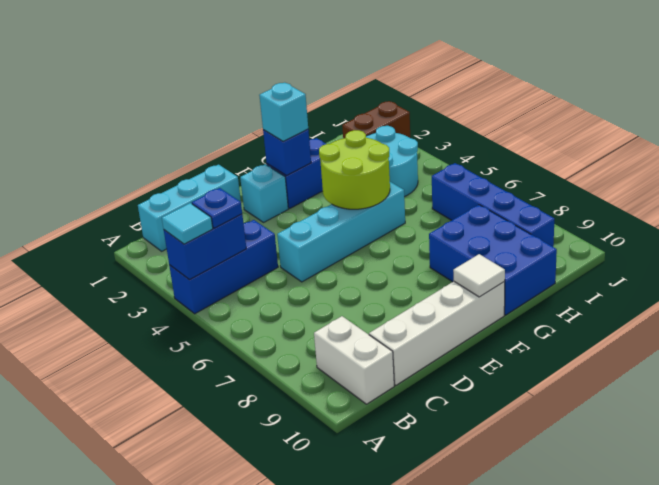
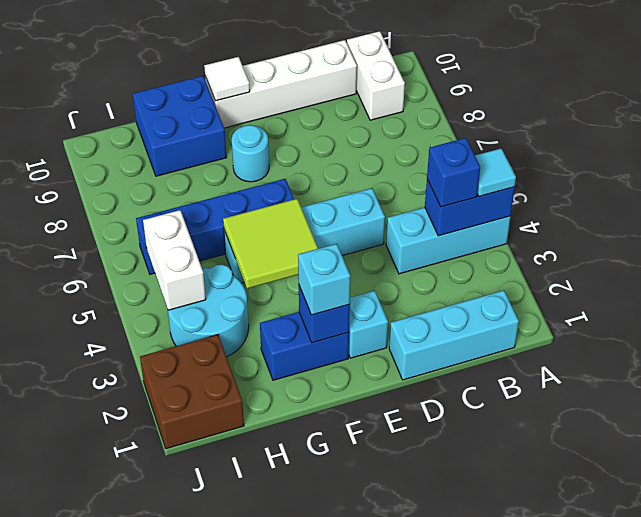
blue 1x3 brick [169,220,278,314] -> cyan 1x3 brick [386,207,511,274]
blue 1x1 plate [192,188,242,228] -> blue 1x1 brick [427,138,480,207]
lime 2x2 round brick [319,130,390,209] -> lime 2x2 tile [223,199,318,288]
none -> cyan 1x1 round brick [232,125,269,182]
blue 2x3 brick [429,205,557,315] -> blue 2x2 brick [133,76,227,176]
brown 1x2 brick [342,101,410,138] -> brown 2x2 brick [140,335,244,449]
none -> white 1x2 brick [143,210,206,310]
blue 1x4 brick [432,163,554,247] -> blue 1x4 brick turned to [136,179,294,274]

